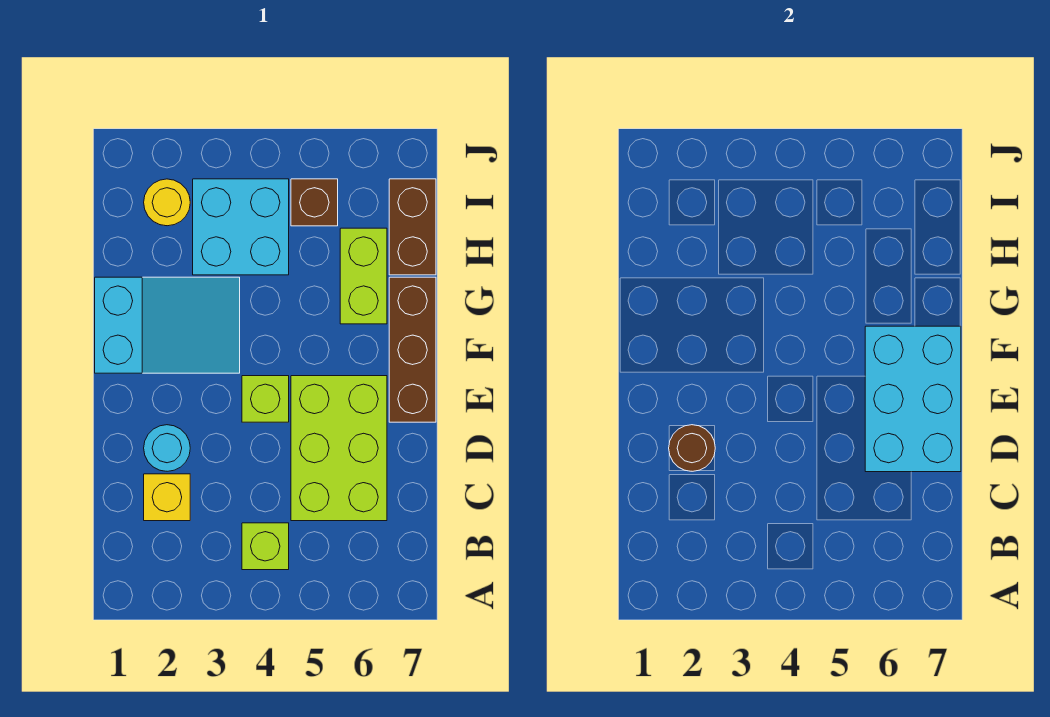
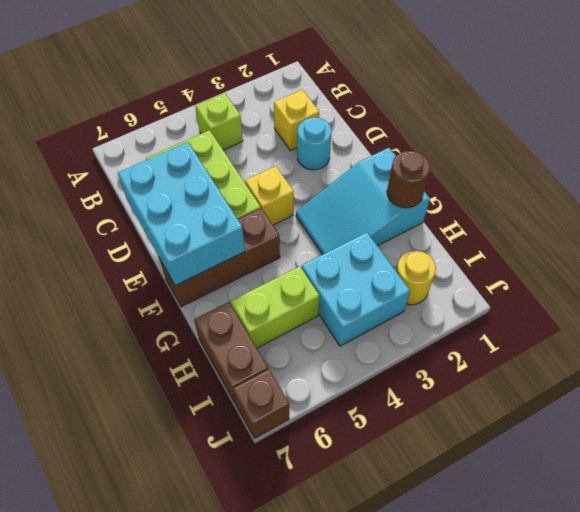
brown 1x1 round brick [669,425,715,471] -> brown 1x1 round brick moved to [387,151,430,208]
lime 1x1 brick [242,376,289,422] -> yellow 1x1 brick [245,166,294,225]
brown 1x3 brick [389,277,436,422] -> brown 1x3 brick turned to [159,208,280,307]
lime 1x2 brick [340,228,387,324] -> lime 1x2 brick turned to [231,266,319,348]
brown 1x1 brick [291,179,338,226] -> brown 1x1 brick moved to [233,369,289,438]

